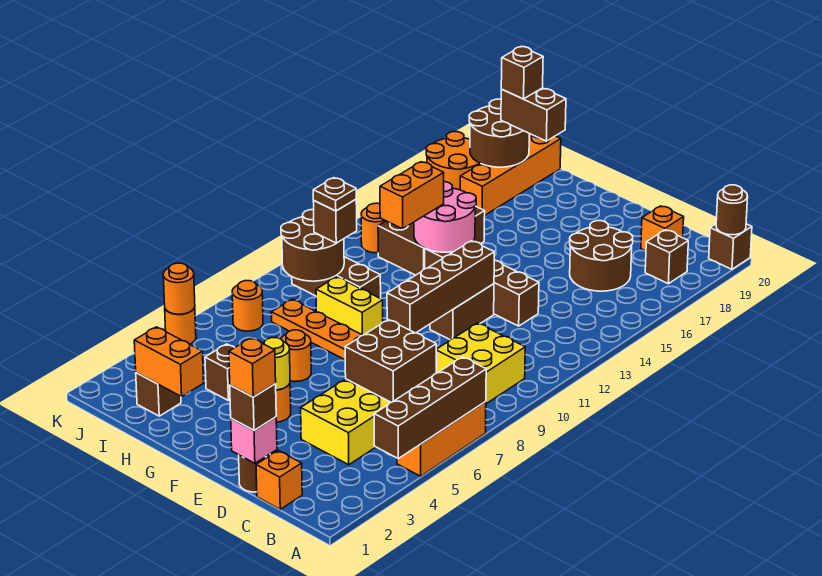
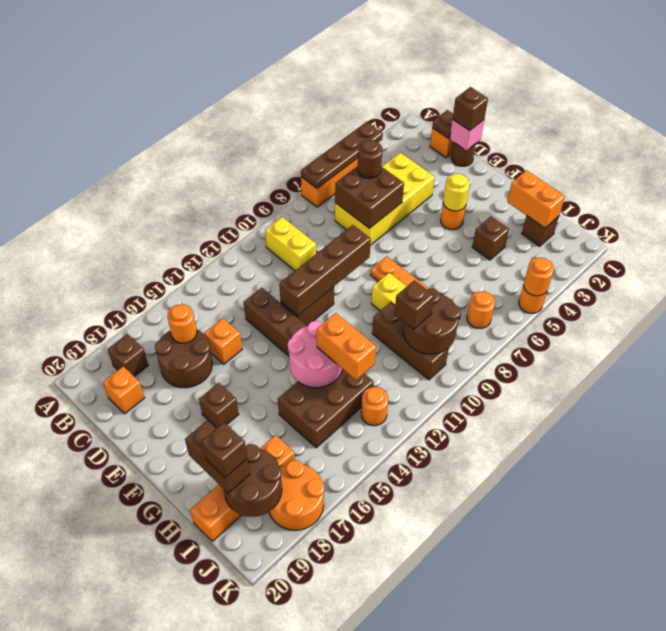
brown 1x4 brick [374,357,486,458] -> brown 1x4 plate [301,122,383,189]
brown 1x1 brick [709,224,752,269] -> brown 1x1 brick moved to [199,383,239,428]
brown 1x1 round brick [716,185,748,235] -> brown 1x1 round brick moved to [358,140,382,178]
yellow 2x2 brick [436,323,525,404] -> yellow 1x2 brick [265,217,316,271]
orange 1x1 brick [229,338,276,397] -> orange 1x1 brick moved to [204,318,242,364]
orange 1x1 round brick [281,330,311,382] -> orange 1x1 round brick moved to [167,304,197,343]
orange 1x2 brick [380,162,444,229] -> orange 1x2 brick turned to [317,313,376,380]
brown 1x1 plate [313,178,356,211] -> brown 1x1 plate moved to [432,110,453,139]

